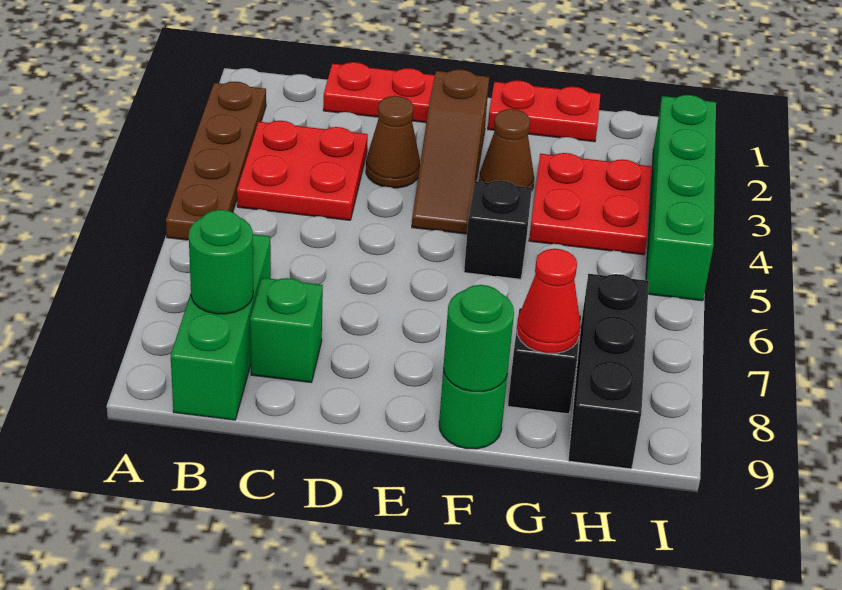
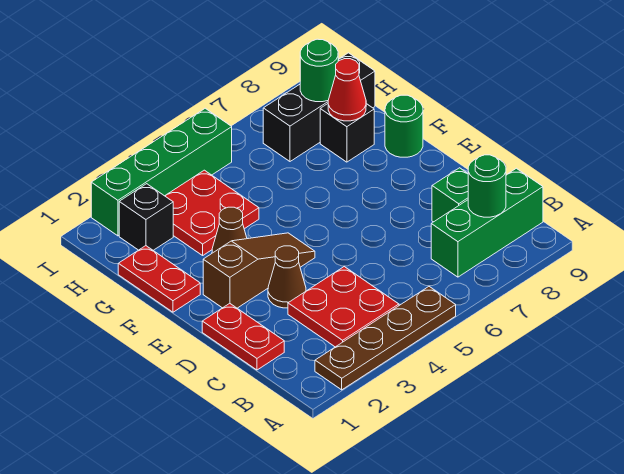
black 1x1 brick [464,181,532,279] -> black 1x1 brick moved to [119,184,173,250]
green 1x1 round brick [444,285,514,392] -> green 1x1 round brick moved to [300,39,338,102]

